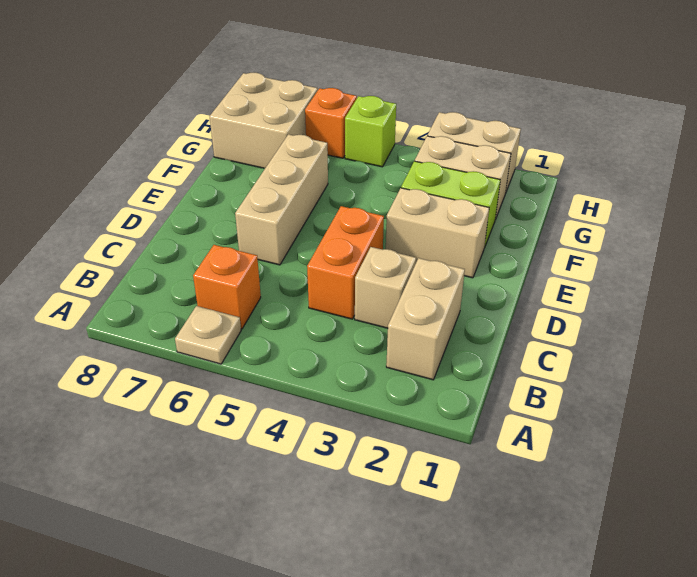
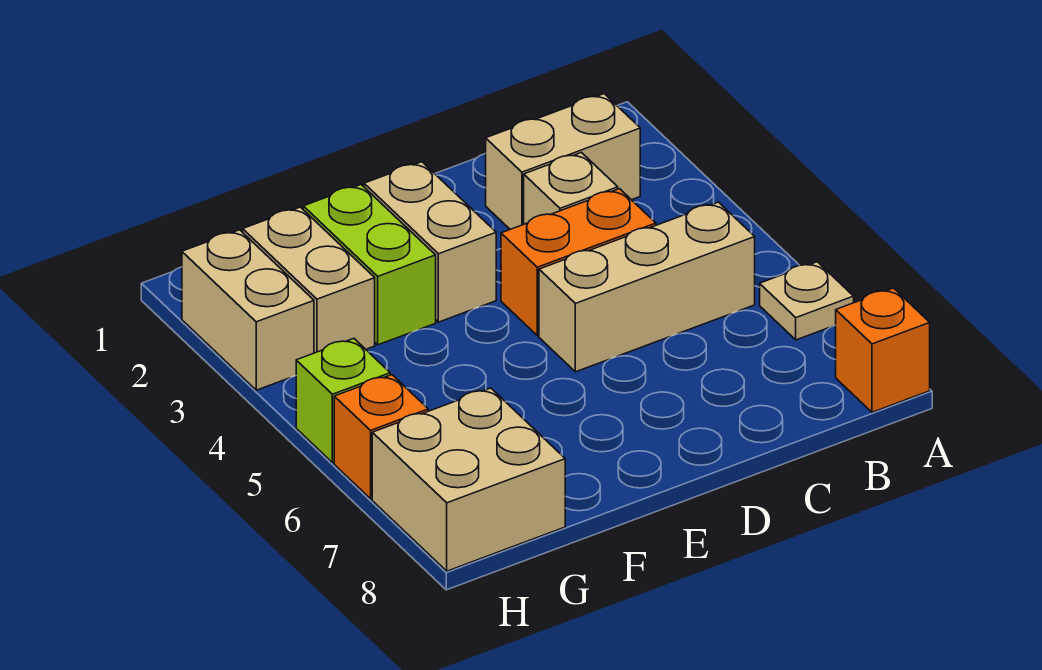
orange 1x1 brick [193,245,261,329] -> orange 1x1 brick moved to [836,288,930,412]
tan 1x3 brick [235,134,328,265] -> tan 1x3 brick moved to [539,202,755,372]

